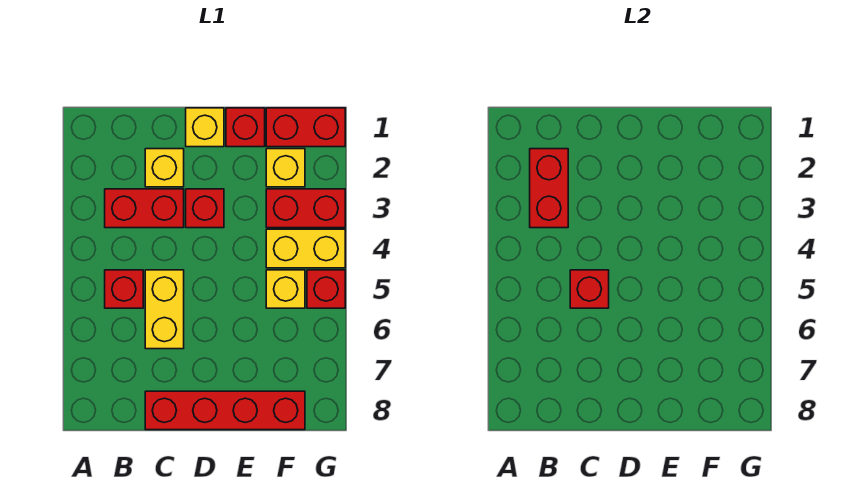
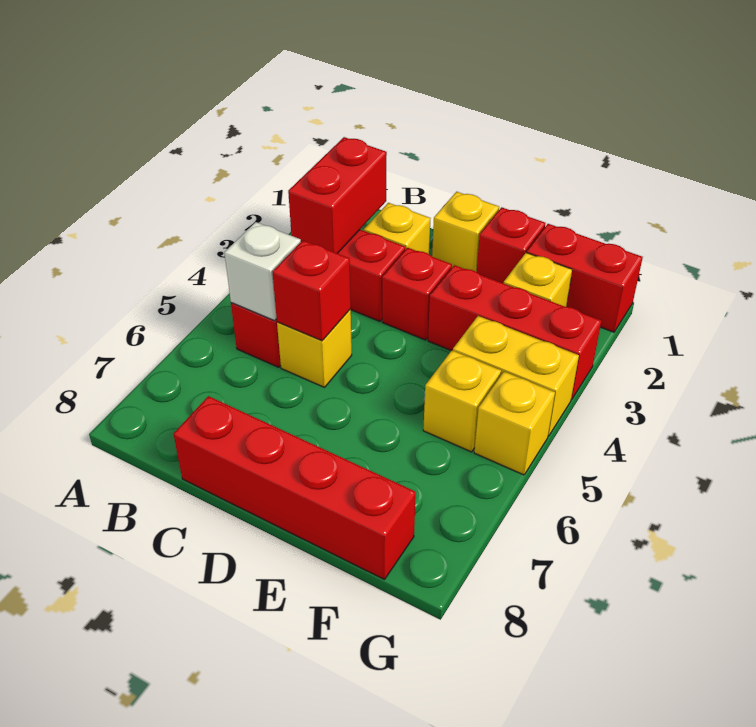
none -> white 1x1 brick [224,222,301,321]
yellow 1x2 brick [145,270,184,349] -> yellow 1x1 brick [277,309,352,387]
red 1x2 brick [266,189,345,228] -> red 1x3 brick [428,265,601,400]
red 1x1 brick [307,270,345,308] -> yellow 1x1 brick [474,372,555,475]

